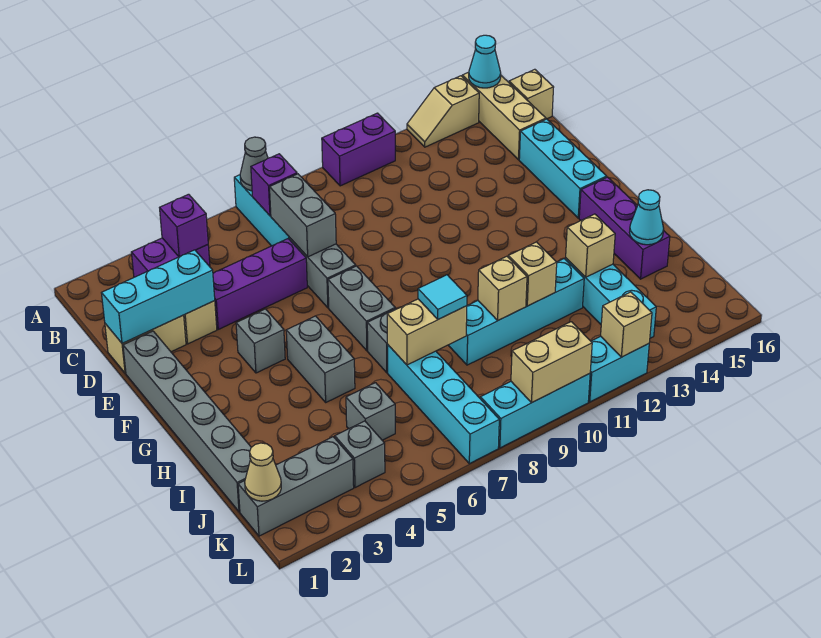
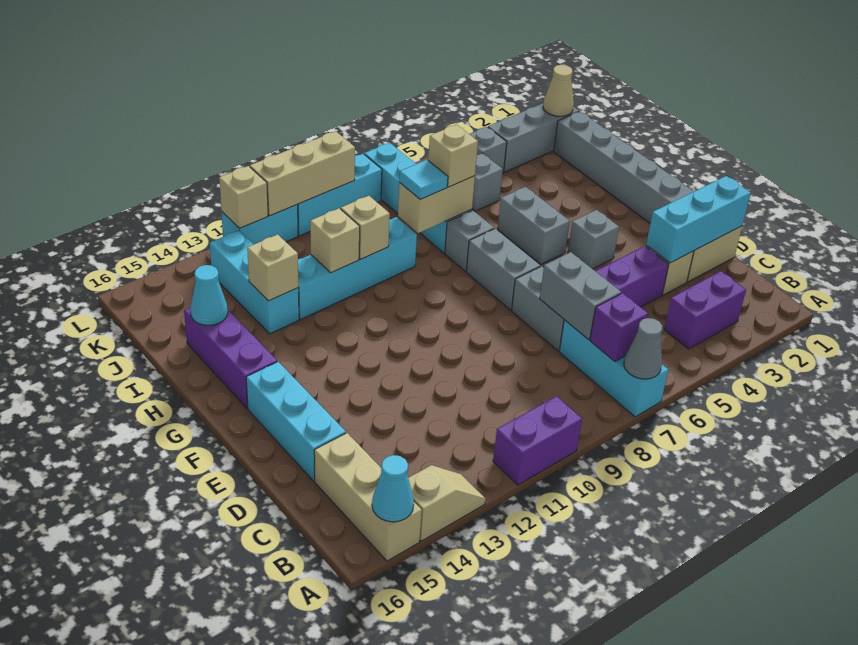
purple 1x1 brick [160,194,208,257] -> none
tan 1x1 brick [509,69,554,119] -> tan 1x1 brick moved to [428,125,478,187]
tan 1x2 brick [511,322,592,403] -> tan 1x3 brick [250,131,355,216]

